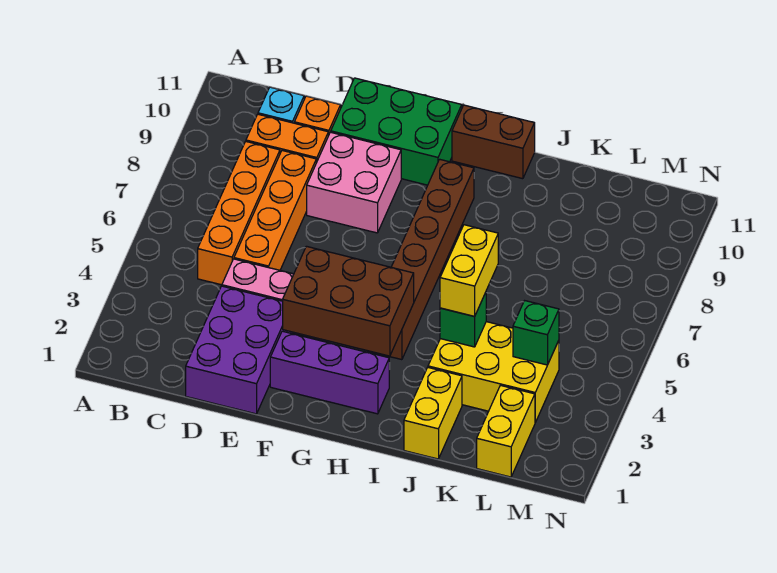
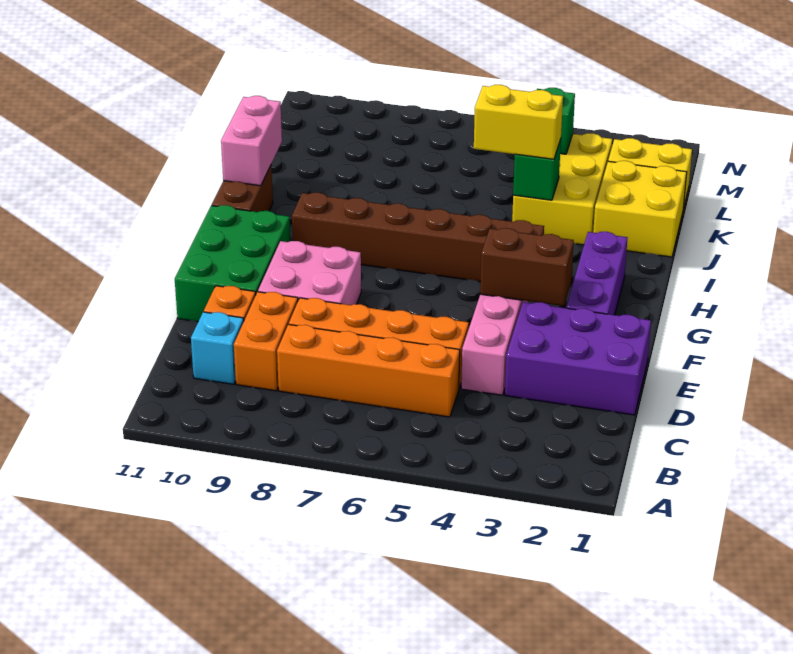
brown 2x3 brick [283,246,414,356] -> brown 1x2 brick [480,228,574,306]
none -> pink 1x2 brick [221,96,282,186]
yellow 1x2 brick [404,368,462,459] -> yellow 2x2 brick [593,161,687,257]

